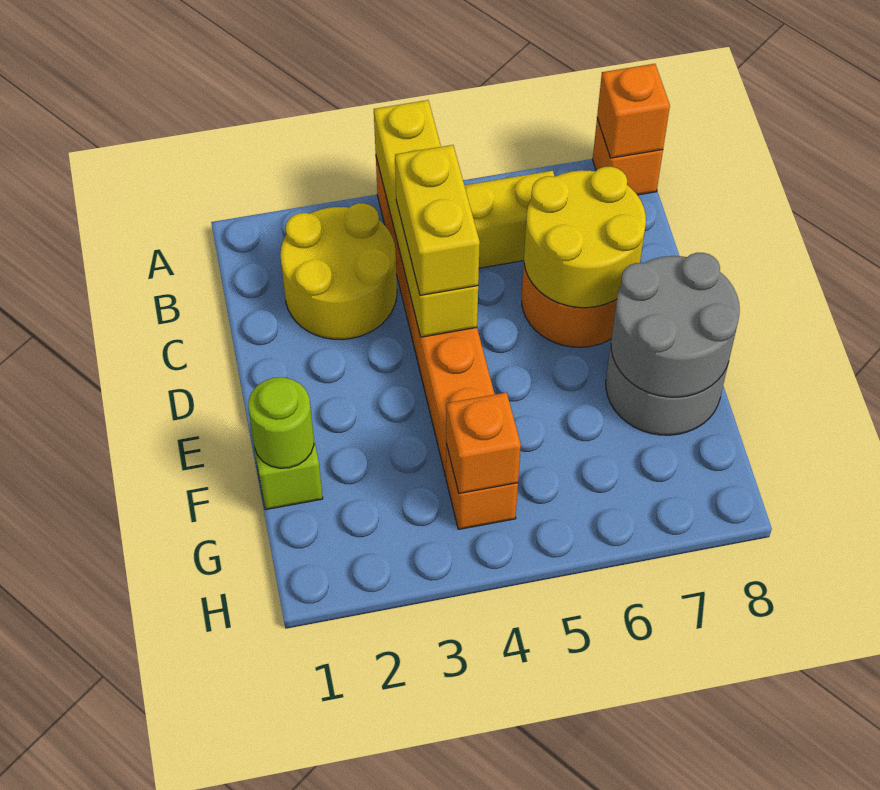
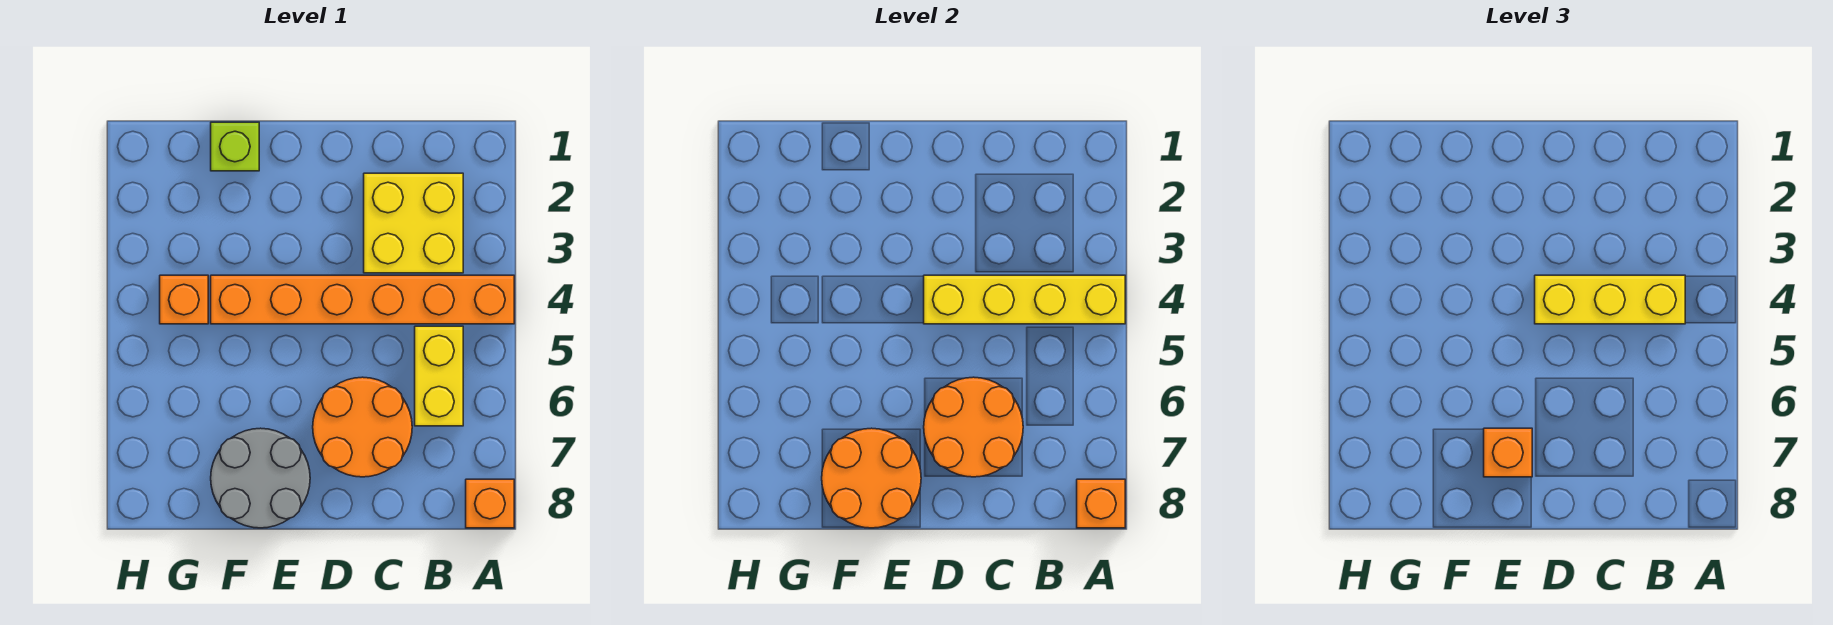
yellow 2x2 round brick [280,203,397,340] -> yellow 2x2 brick [364,173,463,273]
yellow 1x2 brick [395,145,480,295] -> yellow 1x3 brick [1535,275,1685,324]
yellow 2x2 round brick [524,167,646,308] -> orange 2x2 round brick [924,377,1023,477]
grey 2x2 round brick [611,253,740,397] -> orange 2x2 round brick [822,428,921,528]
lime 1x1 round brick [248,377,314,468] -> none
orange 1x1 brick [446,392,521,494] -> orange 1x1 brick moved to [1484,428,1532,477]

